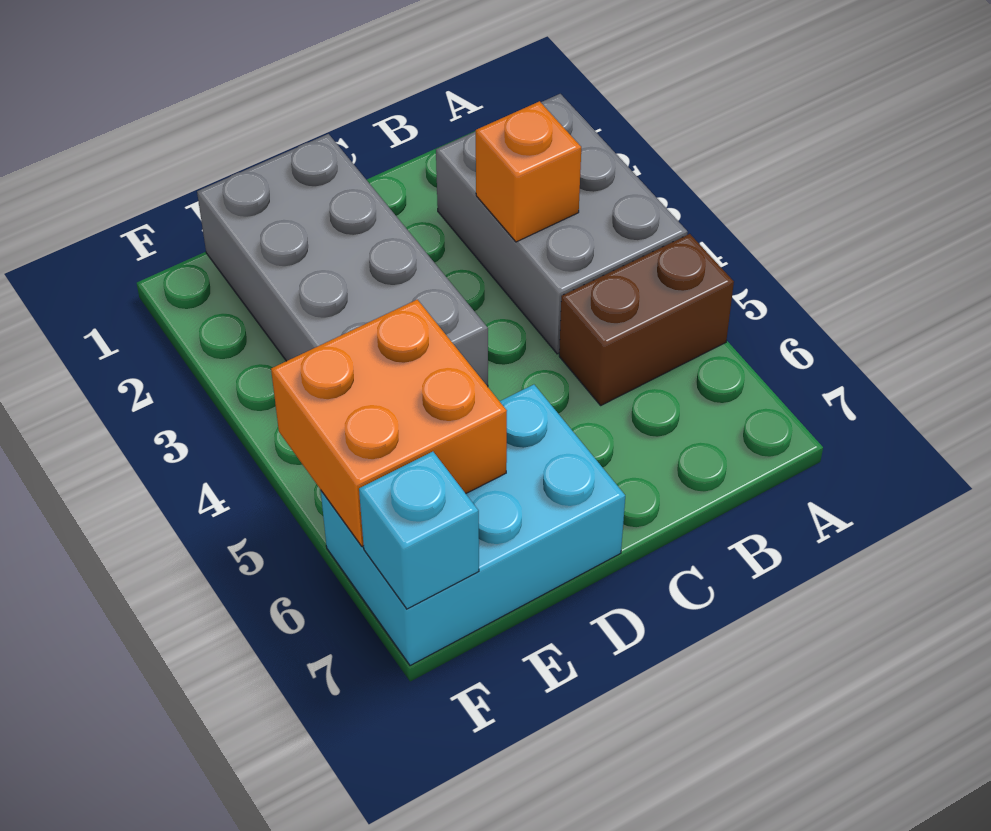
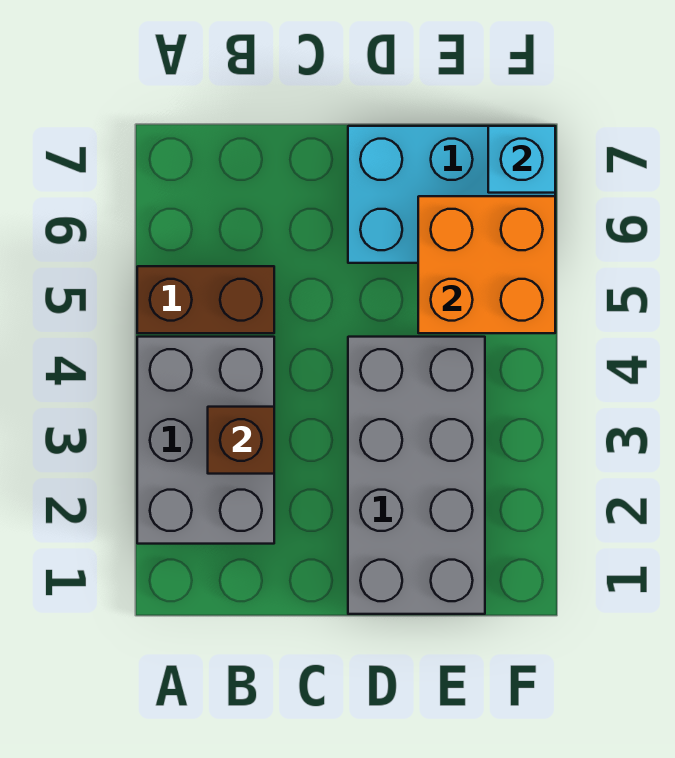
orange 1x1 brick [476,101,581,242] -> brown 1x1 brick [208,407,274,474]

